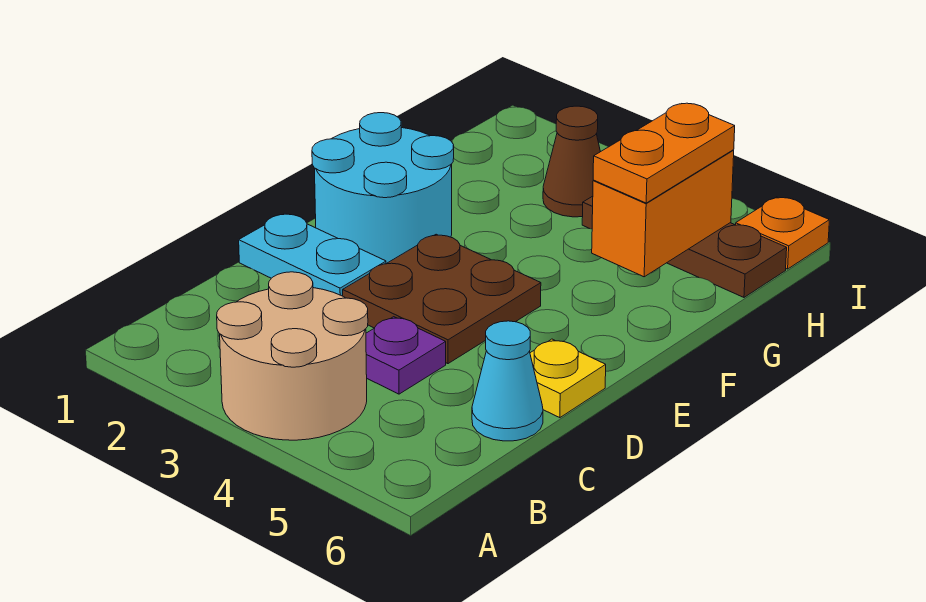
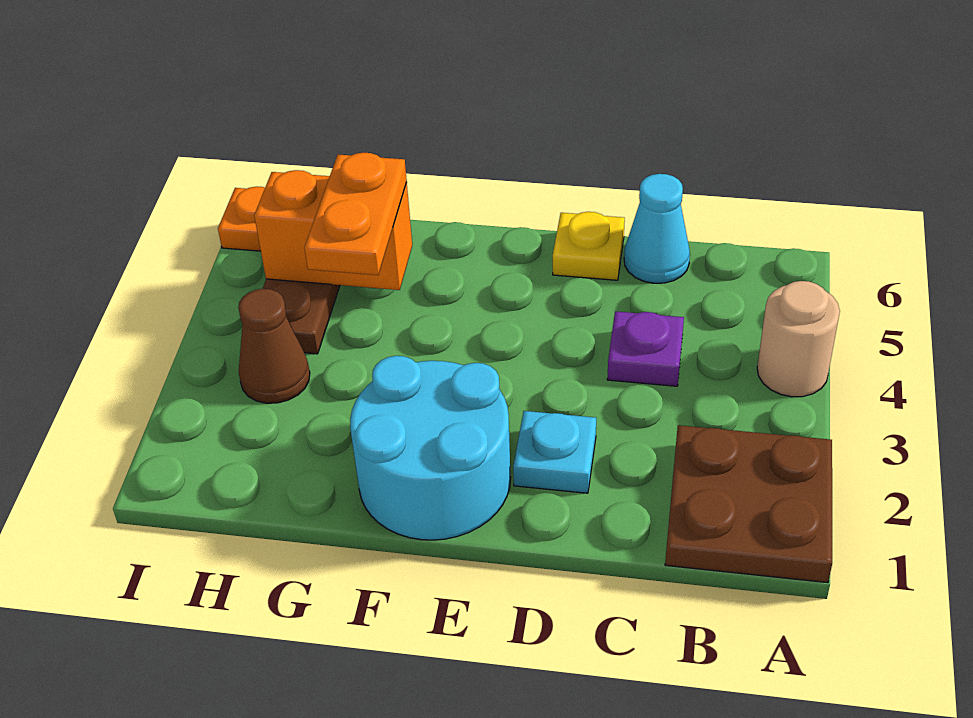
tan 2x2 round brick [217,272,368,440] -> tan 1x1 round brick [757,281,840,397]
cyan 1x2 plate [239,214,386,296] -> cyan 1x1 plate [513,411,596,493]
brown 2x2 plate [343,234,541,364] -> brown 2x2 plate moved to [665,425,832,583]
orange 1x2 plate [593,103,735,203] -> orange 1x2 plate turned to [304,153,407,275]

